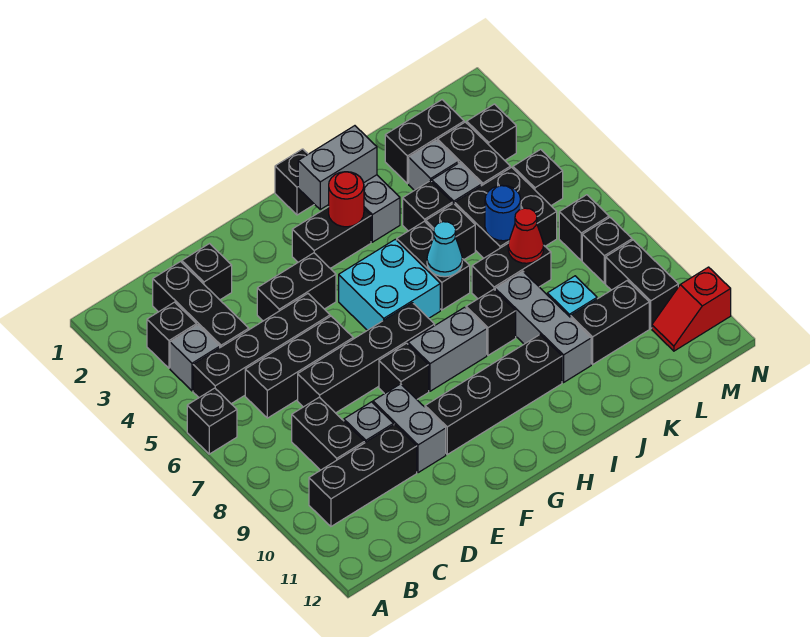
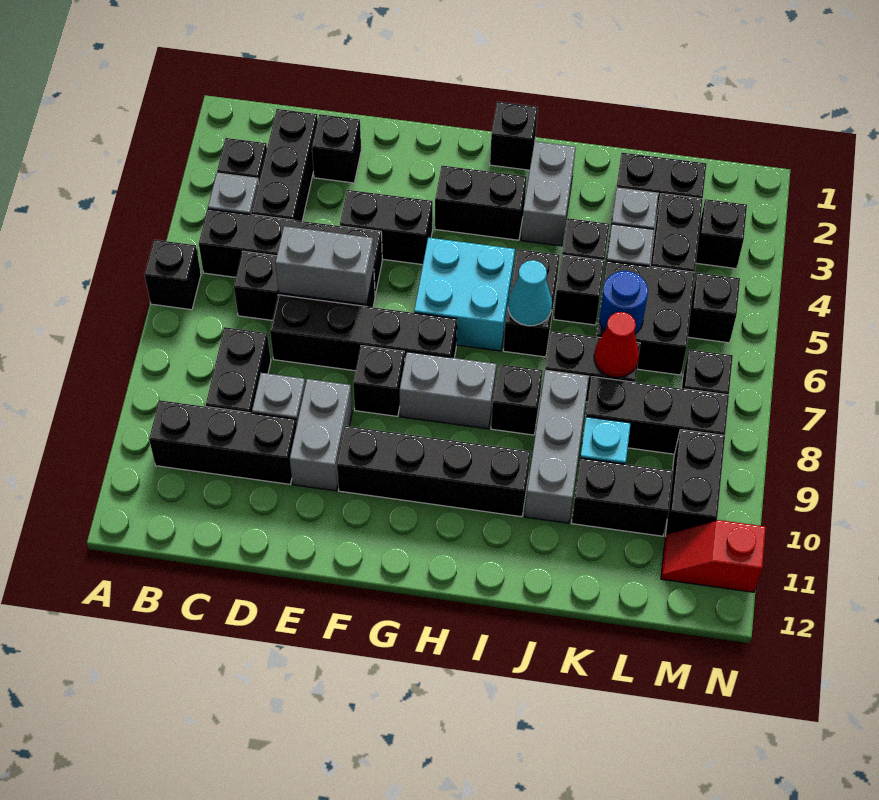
grey 1x2 brick [298,126,377,209] -> grey 1x2 brick moved to [275,226,374,304]
red 1x1 round brick [329,172,364,227] -> none
black 1x1 brick [582,217,632,283] -> black 1x3 brick [586,377,729,454]

